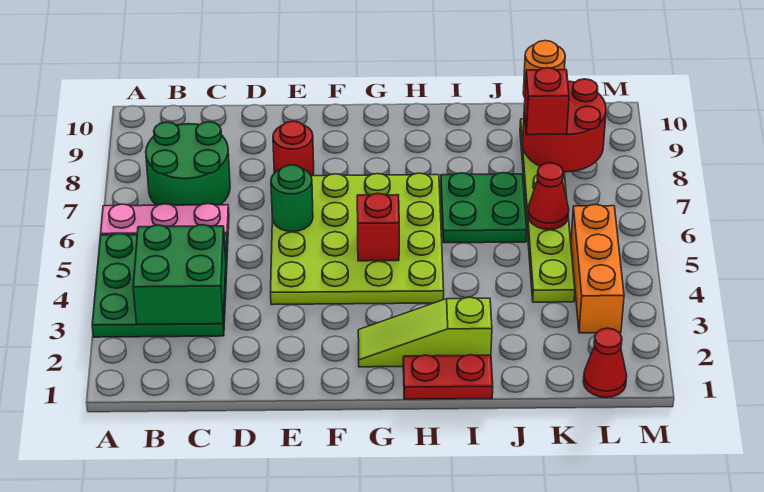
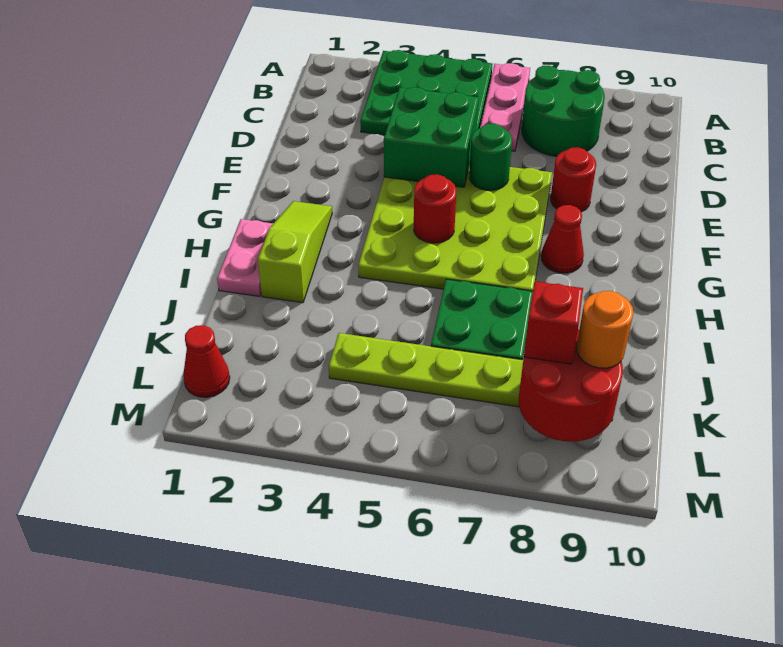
green 2x2 brick [133,225,226,324] -> green 2x2 brick moved to [384,87,479,187]
red 1x1 brick [357,193,399,261] -> red 1x1 round brick [414,174,456,243]
red 1x2 plate [403,355,493,399] -> pink 1x2 plate [217,219,274,296]
red 1x1 cone [528,163,569,230] -> red 1x1 cone moved to [541,205,584,273]
orange 1x3 brick [571,205,624,333] -> none

